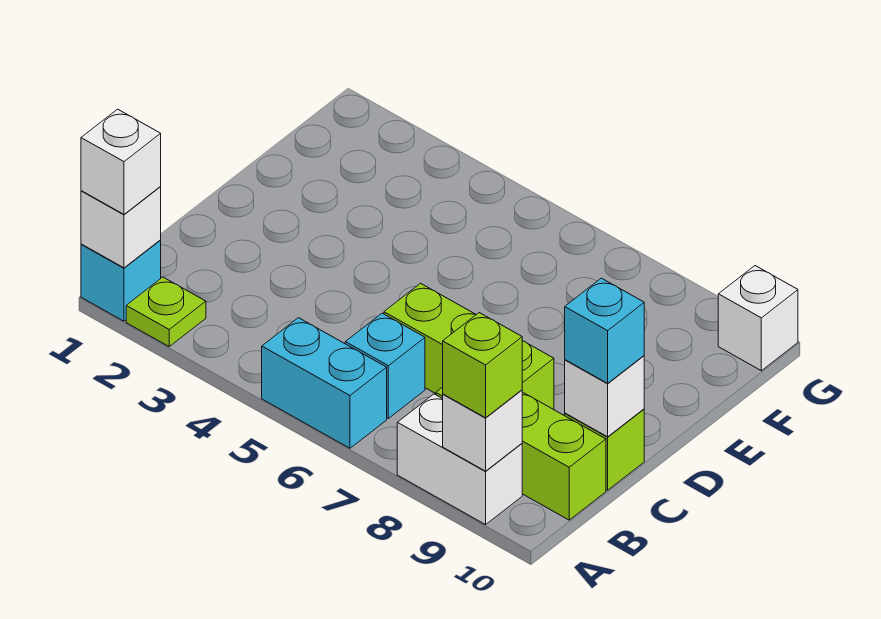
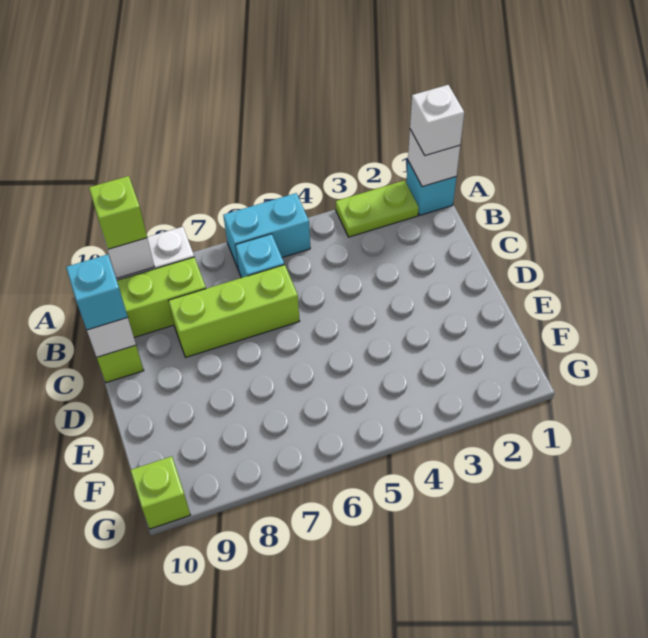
lime 1x1 plate [126,277,206,346] -> lime 1x2 plate [336,180,419,237]
white 1x1 brick [718,266,798,371] -> lime 1x1 brick [130,456,190,529]

